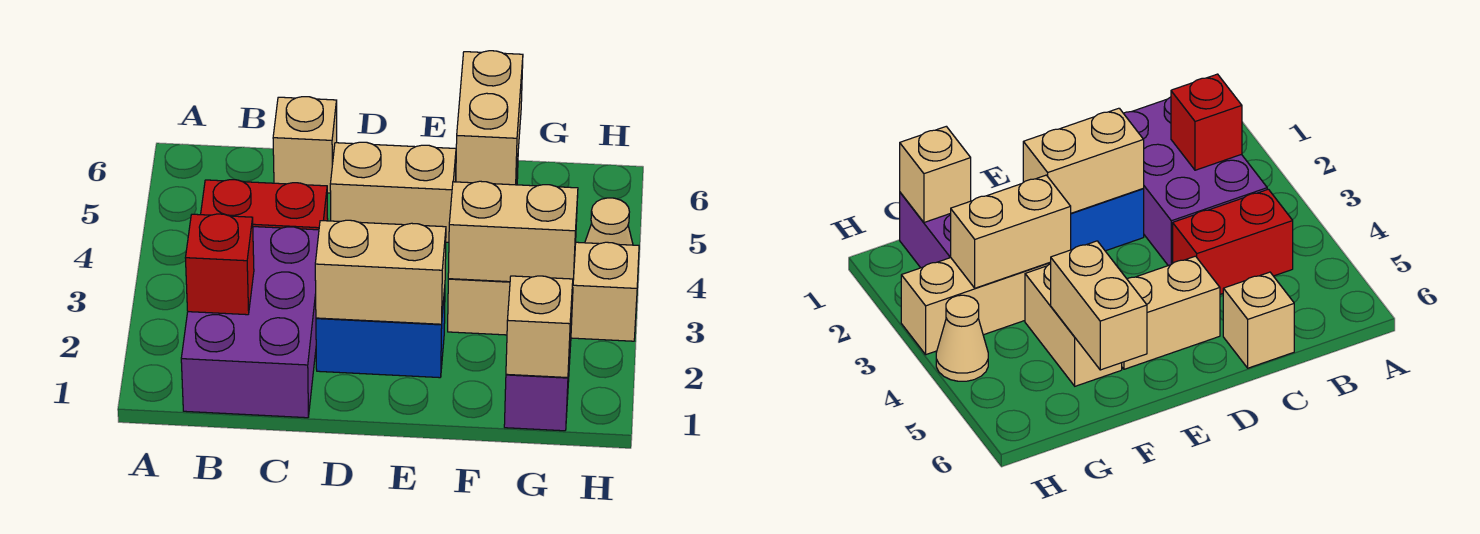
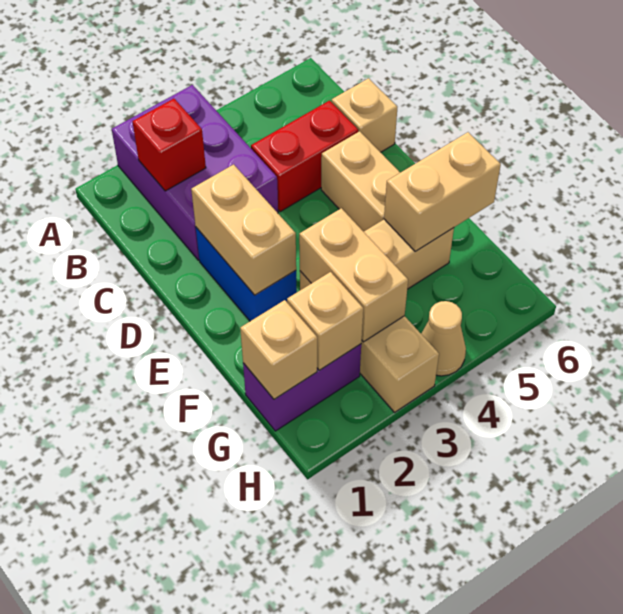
purple 2x3 brick [181,227,319,418] -> purple 2x3 brick turned to [112,85,278,260]
red 1x2 brick [201,180,328,230] -> red 1x2 brick turned to [251,101,358,212]
none -> tan 1x1 brick [287,272,363,370]

